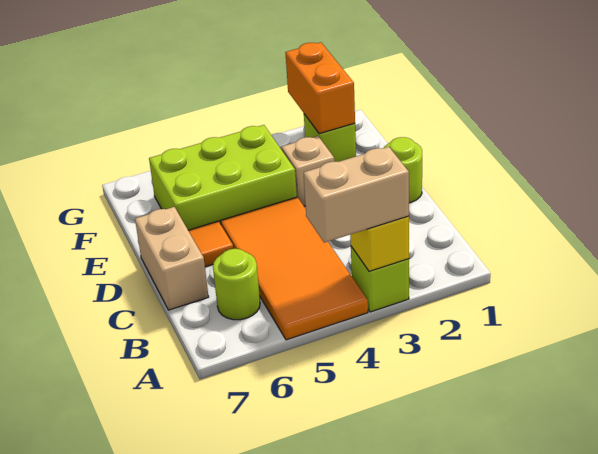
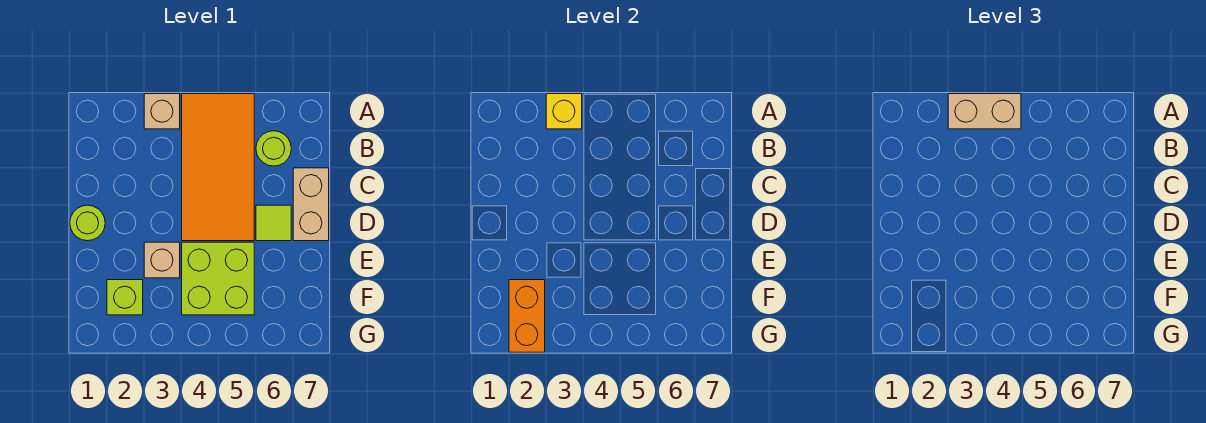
lime 1x1 brick [351,247,409,312] -> tan 1x1 brick [144,94,180,129]
orange 1x1 tile [188,221,233,267] -> lime 1x1 tile [256,205,291,241]
lime 2x3 brick [149,125,297,230] -> lime 2x2 brick [182,242,254,315]

